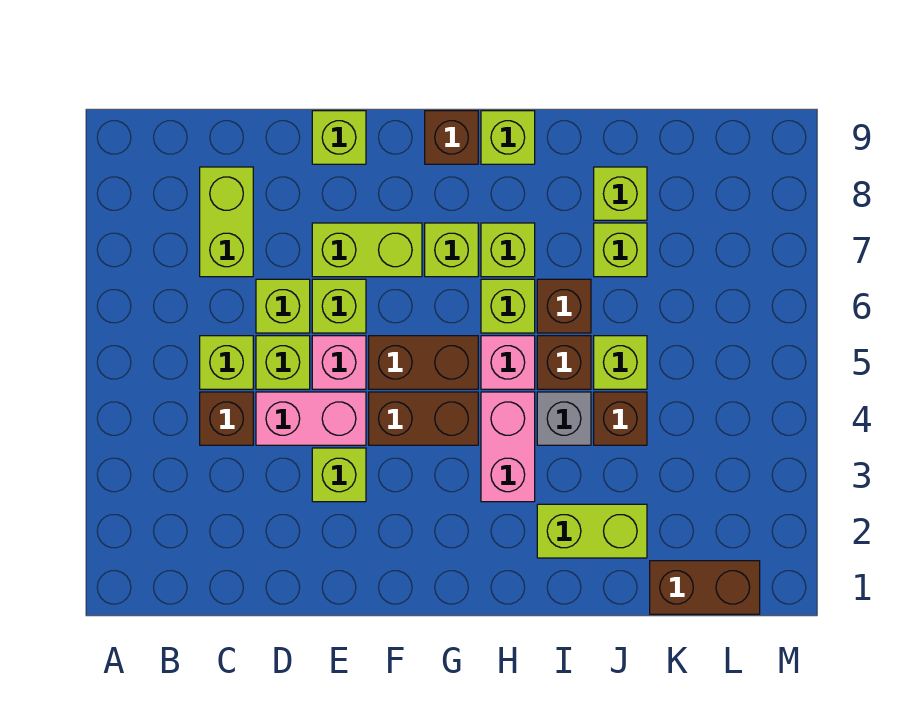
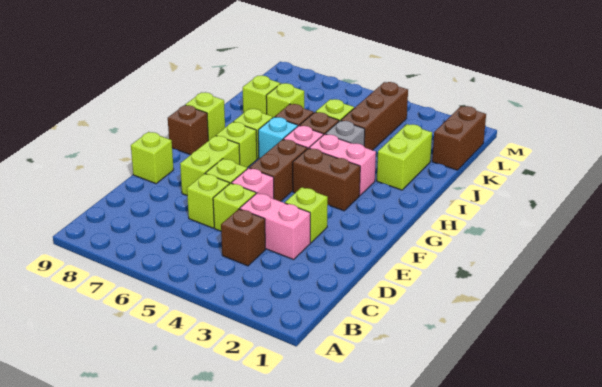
lime 1x1 brick [200,336,253,389] -> none
lime 1x2 brick [200,167,253,277] -> none
pink 1x2 brick [256,392,366,445] -> pink 1x2 brick turned to [240,193,310,259]
brown 1x2 brick [369,392,478,445] -> brown 1x2 brick turned to [293,148,360,211]
lime 1x1 brick [481,279,535,333] -> cyan 1x1 brick [258,117,298,159]
brown 1x1 brick [594,392,647,445] -> brown 1x3 brick [341,82,408,150]

